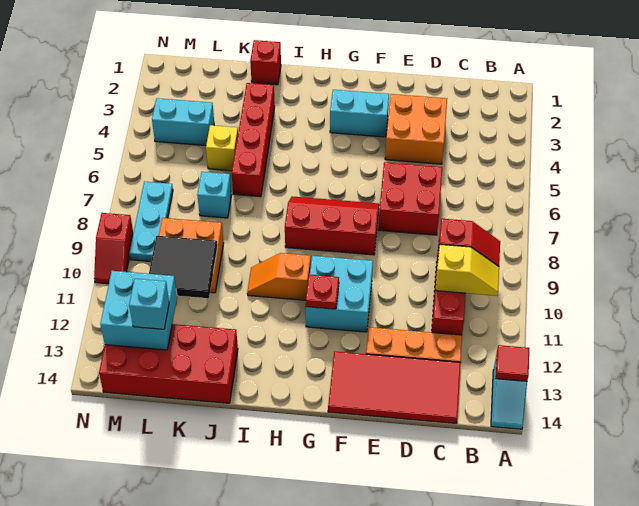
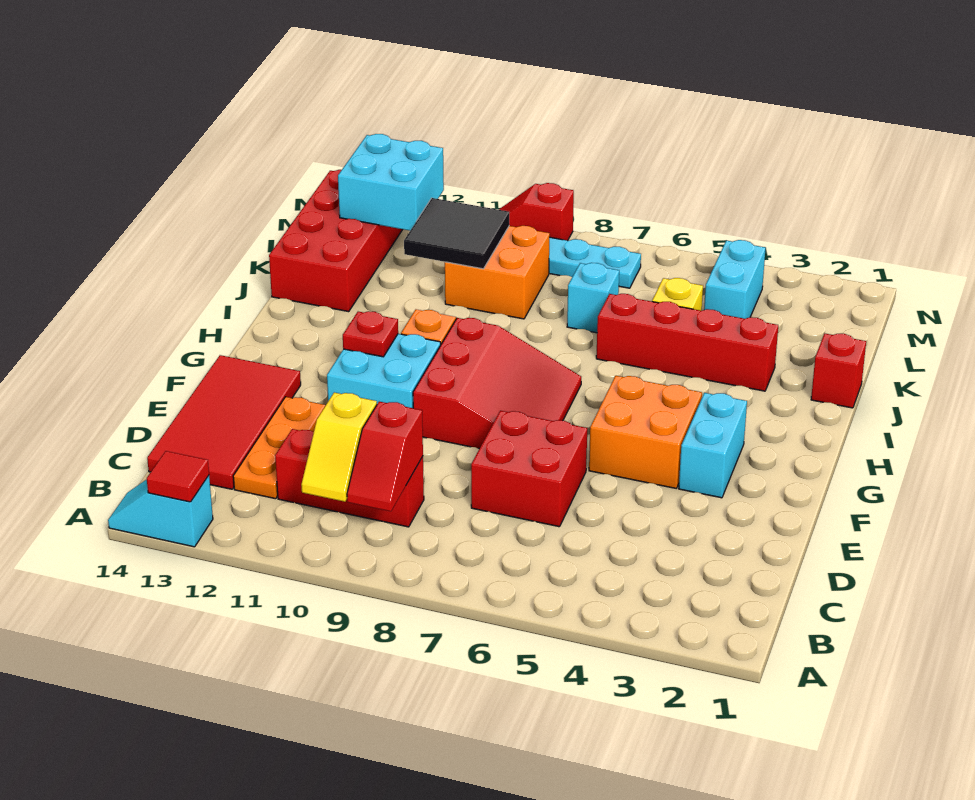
orange 2x2 brick [385,94,447,164] -> orange 2x2 brick moved to [589,376,702,488]
red 2x3 slope [285,196,379,255] -> red 3x3 slope [413,318,581,449]
cyan 1x1 brick [129,279,169,329] -> none

